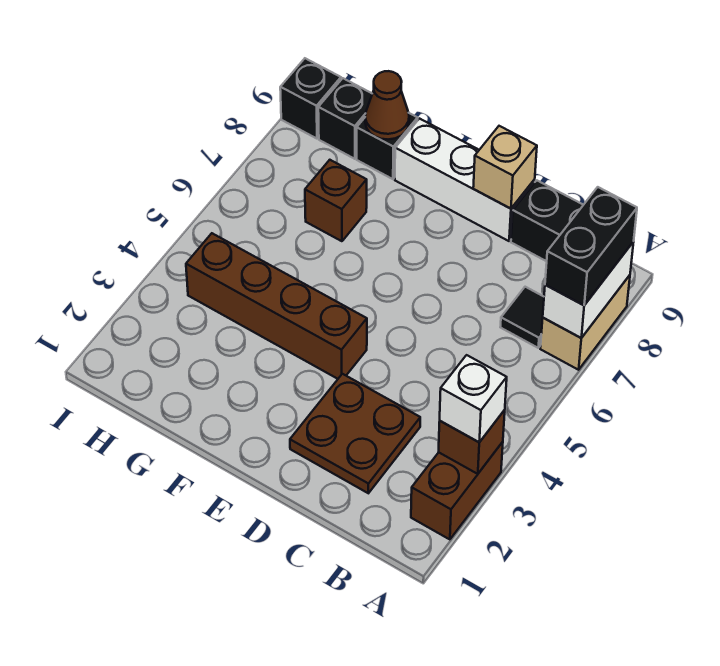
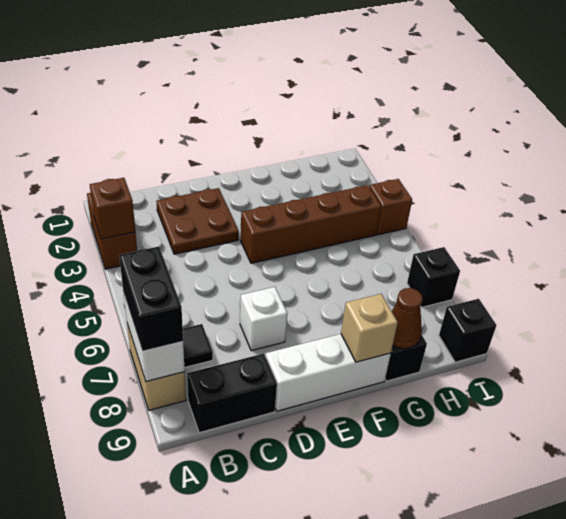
white 1x1 brick [440,355,507,442] -> white 1x1 brick moved to [240,287,287,351]
tan 1x1 brick [473,126,537,209] -> tan 1x1 brick moved to [341,294,398,362]
brown 1x1 brick [305,160,367,241] -> brown 1x1 brick moved to [369,179,412,235]
black 1x1 brick [318,78,372,159] -> black 1x1 brick moved to [407,247,460,307]

